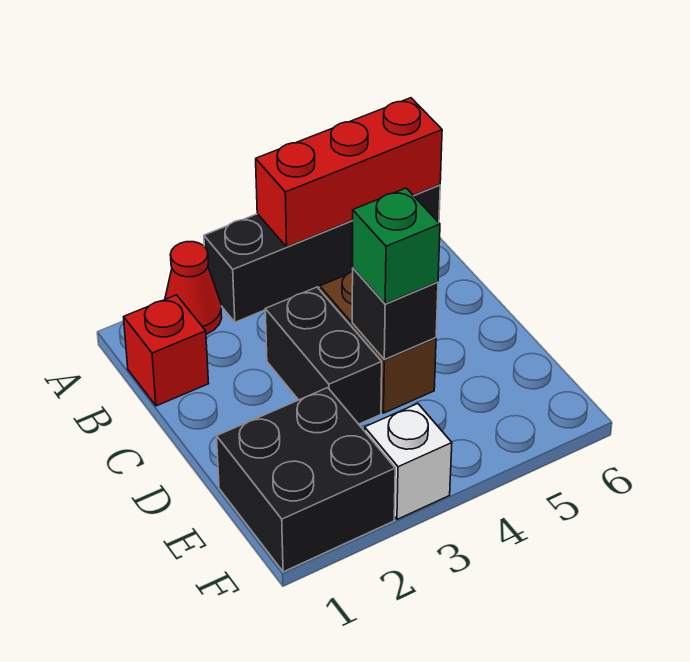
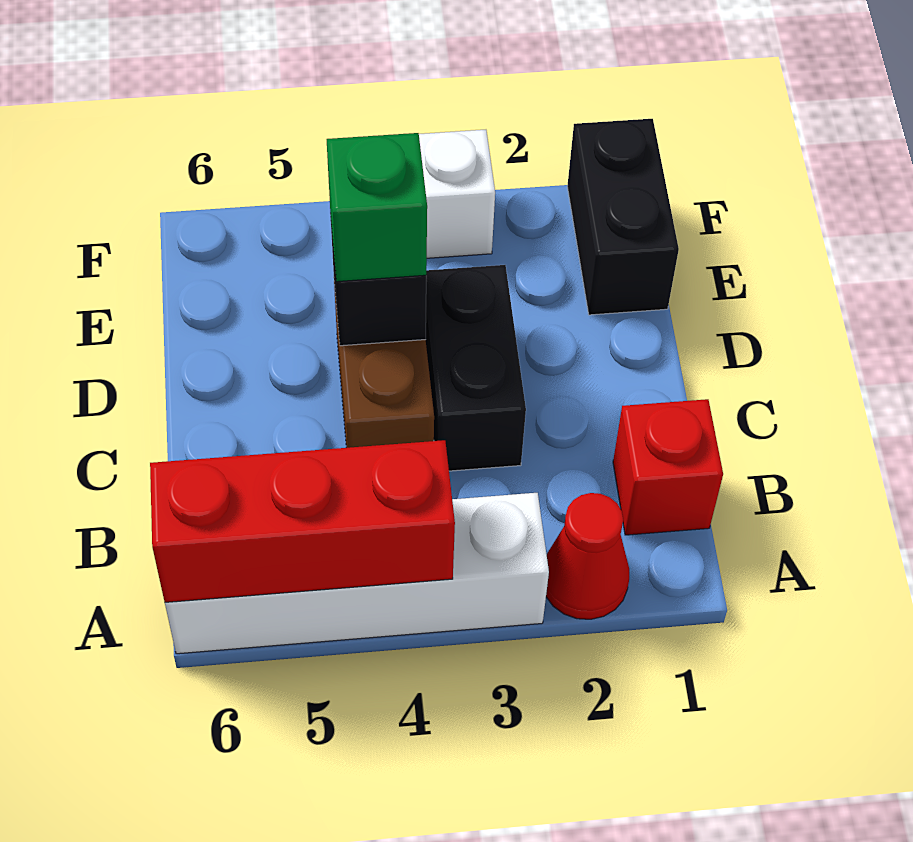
black 1x4 brick [204,185,440,322] -> white 1x4 brick [165,493,549,654]
black 2x2 brick [217,388,395,572] -> black 1x2 brick [567,119,679,315]

